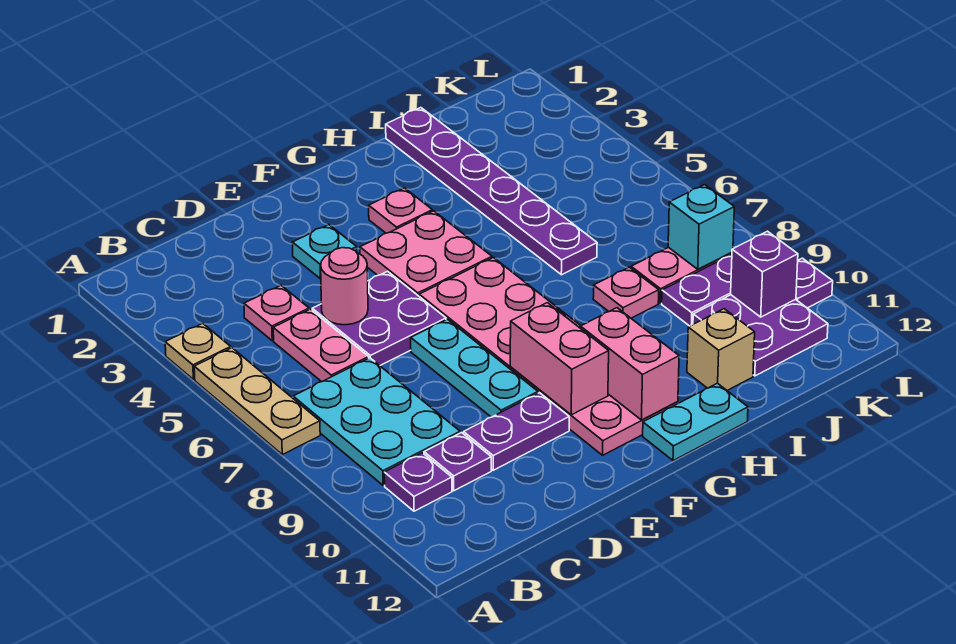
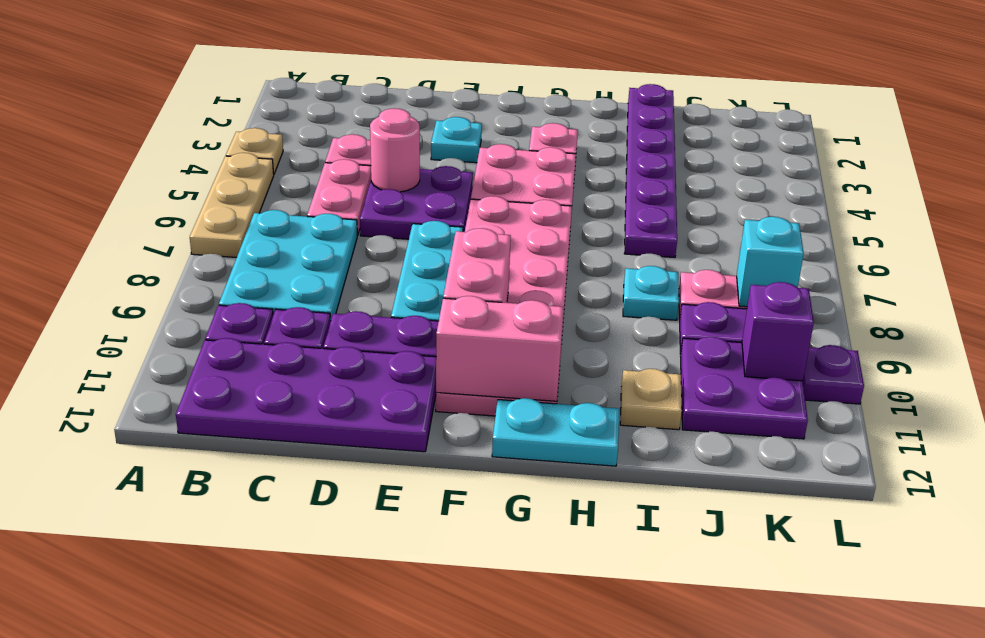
none -> purple 2x4 plate [176,338,436,452]
pink 1x2 brick [580,308,679,420] -> pink 1x2 brick turned to [436,296,564,401]
pink 1x1 plate [593,267,659,318] -> cyan 1x1 plate [623,266,679,320]
tan 1x1 brick [687,309,755,390] -> tan 1x1 plate [620,369,682,430]

